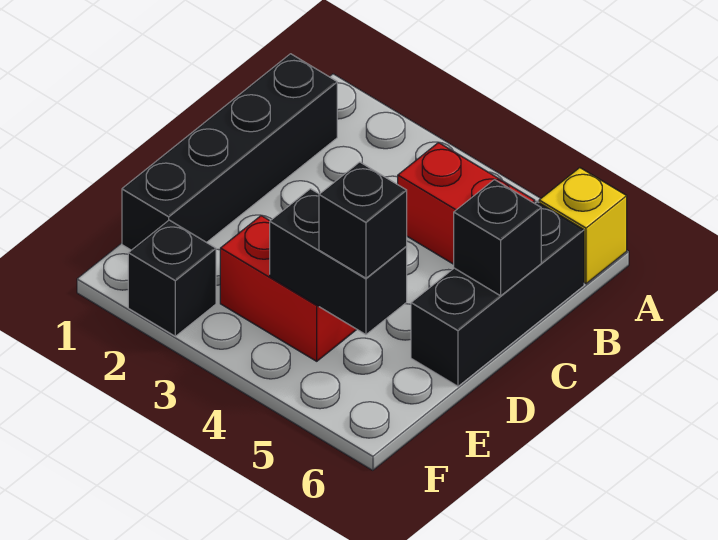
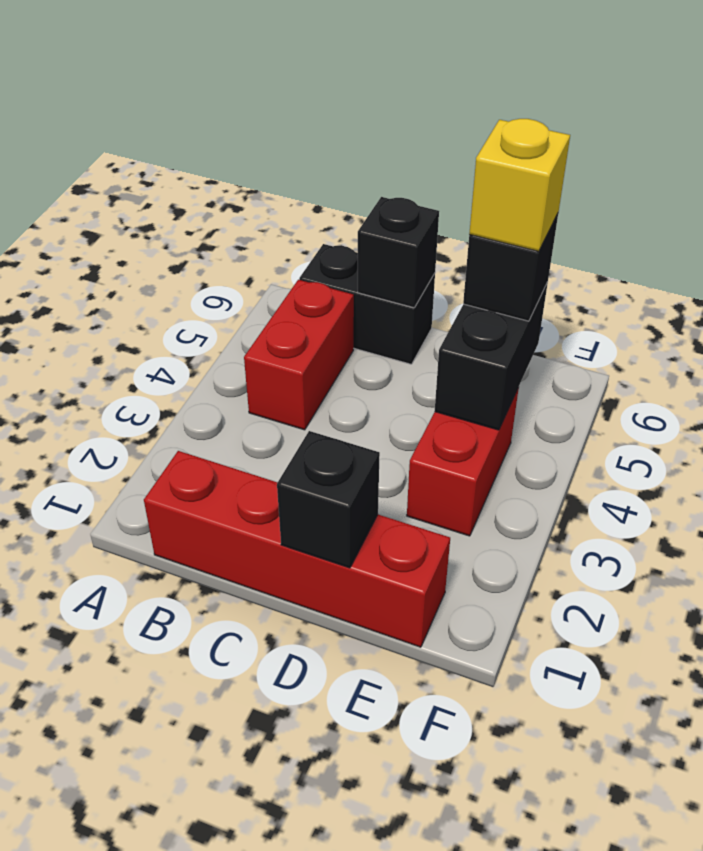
yellow 1x1 brick [539,168,627,284] -> yellow 1x1 brick moved to [469,119,570,251]
black 1x4 brick [122,54,337,250] -> red 1x4 brick [144,451,450,647]
black 1x3 brick [411,202,584,386] -> black 1x2 brick [299,244,435,364]
black 1x1 brick [128,220,216,336] -> black 1x1 brick moved to [277,431,380,568]

